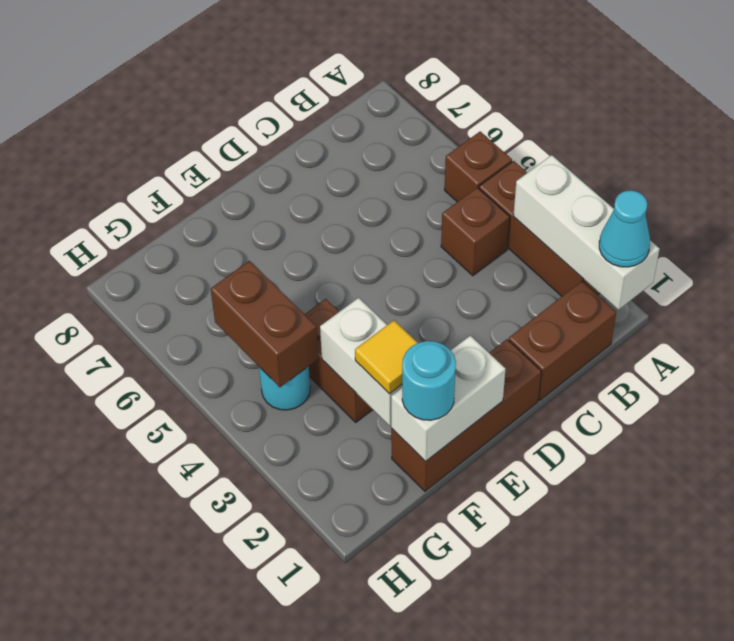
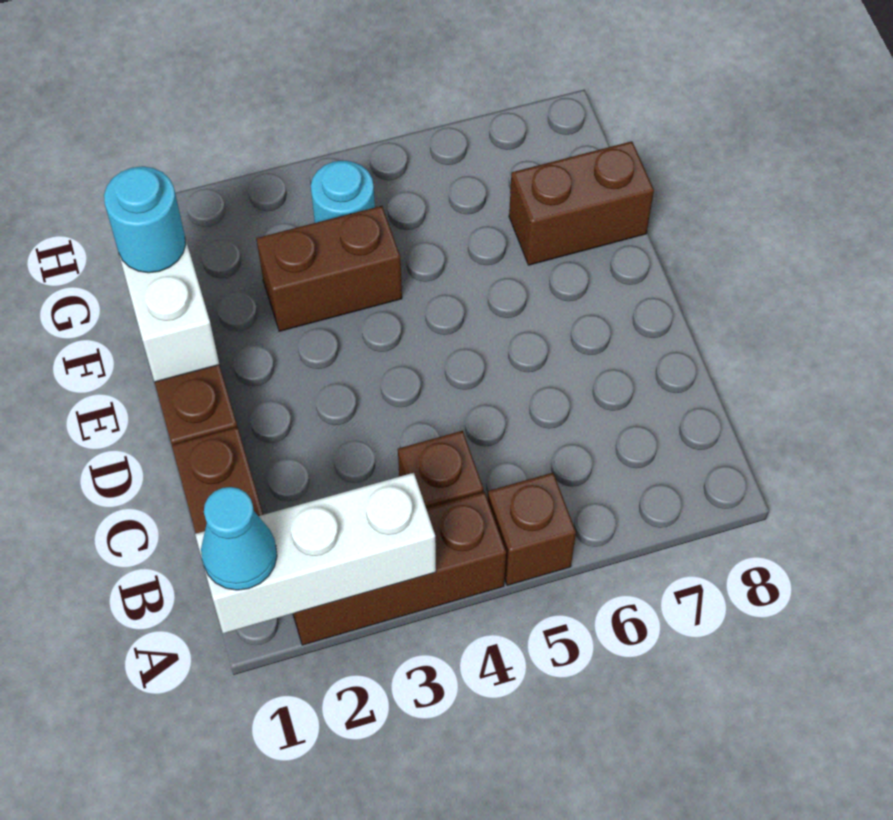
white 1x2 brick [320,298,402,426] -> none
yellow 1x1 tile [355,320,418,394] -> none
brown 1x2 brick [211,261,318,387] -> brown 1x2 brick moved to [509,141,654,265]

